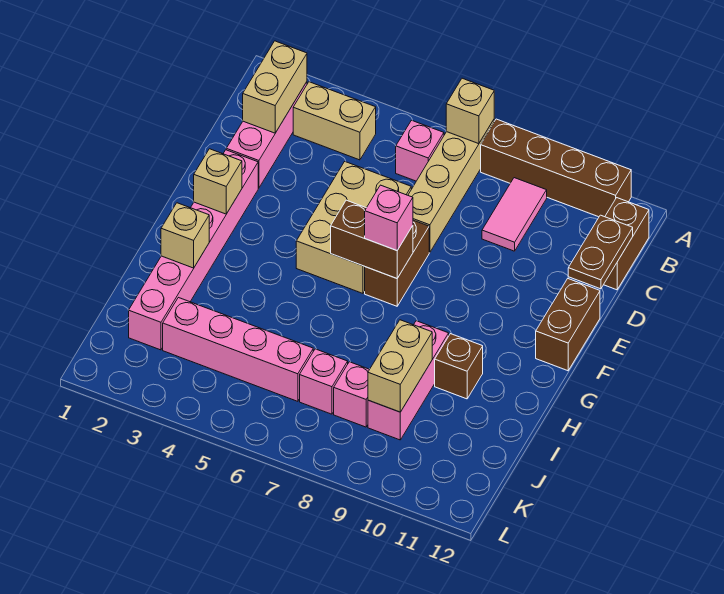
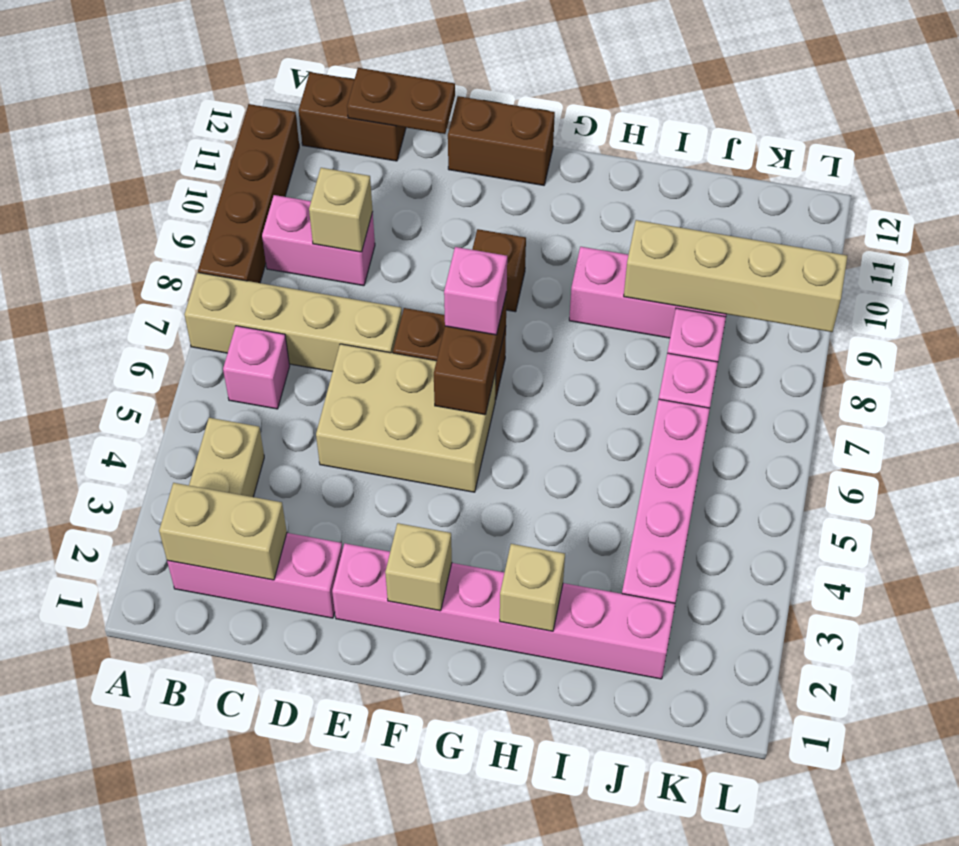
tan 1x1 brick [446,78,494,144] -> tan 1x1 brick moved to [309,168,373,252]
pink 1x2 tile [482,178,547,251] -> pink 1x2 brick [262,195,375,286]
brown 1x1 brick [435,334,483,399] -> brown 1x1 brick moved to [472,229,526,312]
tan 1x2 brick [368,320,432,412] -> tan 1x4 brick [624,220,847,332]

